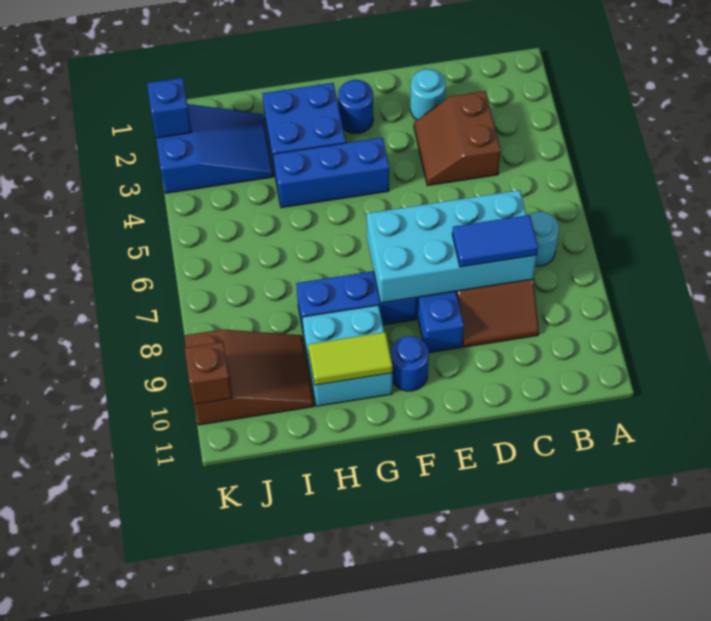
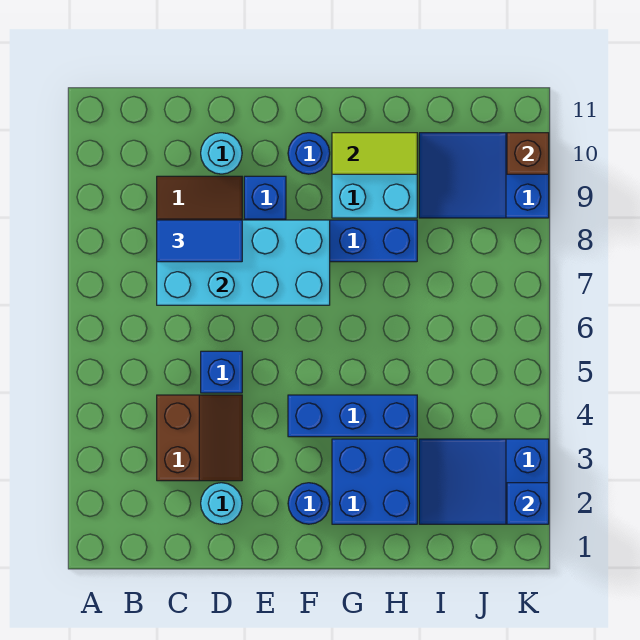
cyan 1x1 round brick [530,212,559,266] -> cyan 1x1 round brick moved to [201,133,242,174]
none -> blue 1x1 brick [201,351,242,393]
brown 2x3 slope [184,329,314,425] -> blue 2x3 slope [419,133,549,218]

